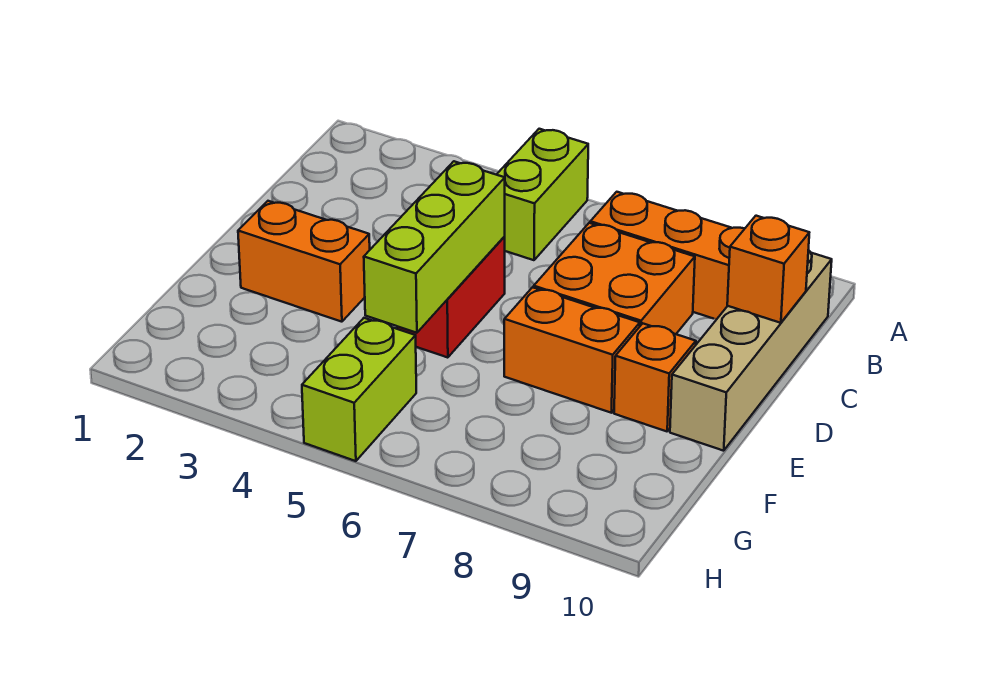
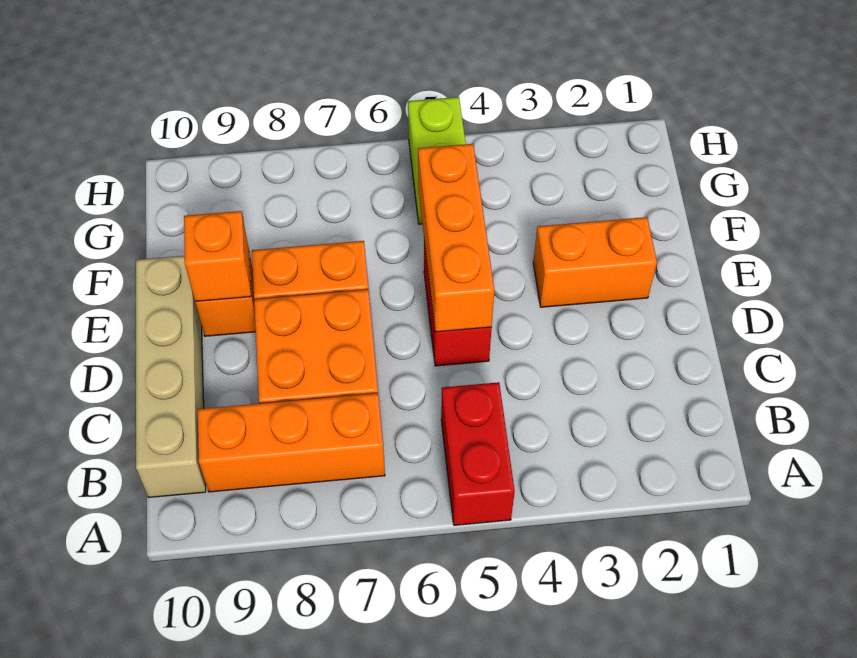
lime 1x2 brick [496,129,588,260] -> red 1x2 brick [441,382,515,525]
orange 1x1 brick [727,216,809,323] -> orange 1x1 brick moved to [184,211,251,301]
lime 1x3 brick [364,161,505,333] -> orange 1x3 brick [418,144,494,332]

